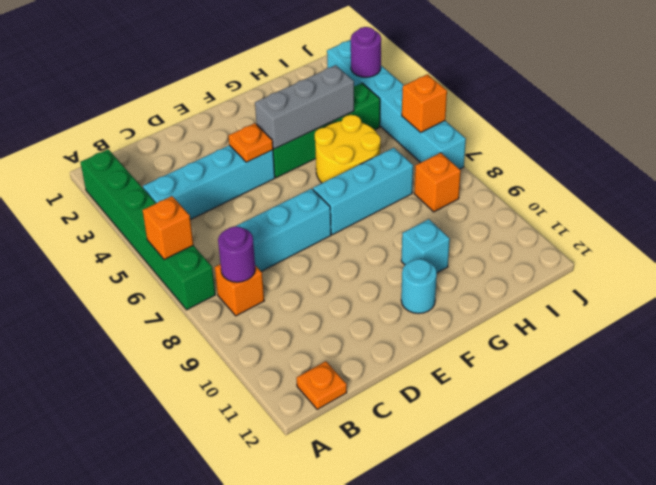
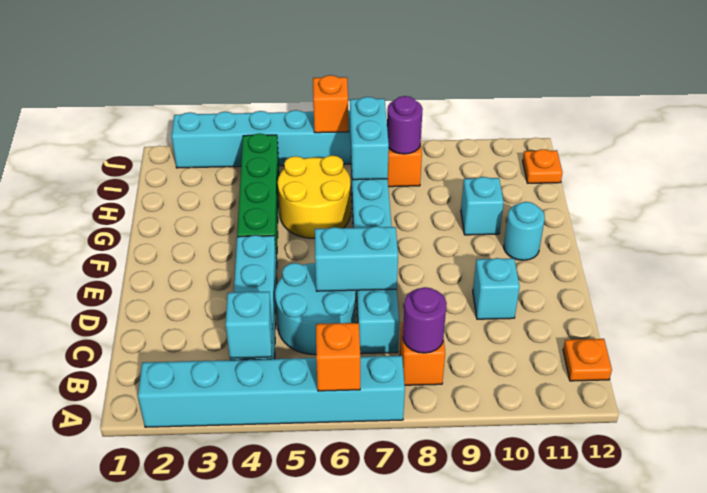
green 1x6 brick [80,149,215,310] -> cyan 1x6 brick [138,356,405,427]
none -> cyan 1x1 brick [226,292,272,358]
none -> cyan 2x2 round brick [275,263,356,355]
none -> cyan 1x2 brick [315,226,398,291]
none -> cyan 1x1 brick [473,258,520,319]
orange 1x1 plate [228,123,273,162] -> orange 1x1 plate moved to [523,149,563,183]
grey 1x3 brick [255,65,354,149] -> none
none -> cyan 1x2 brick [350,97,389,180]
purple 1x1 round brick [351,27,381,77] -> purple 1x1 round brick moved to [387,96,423,154]

